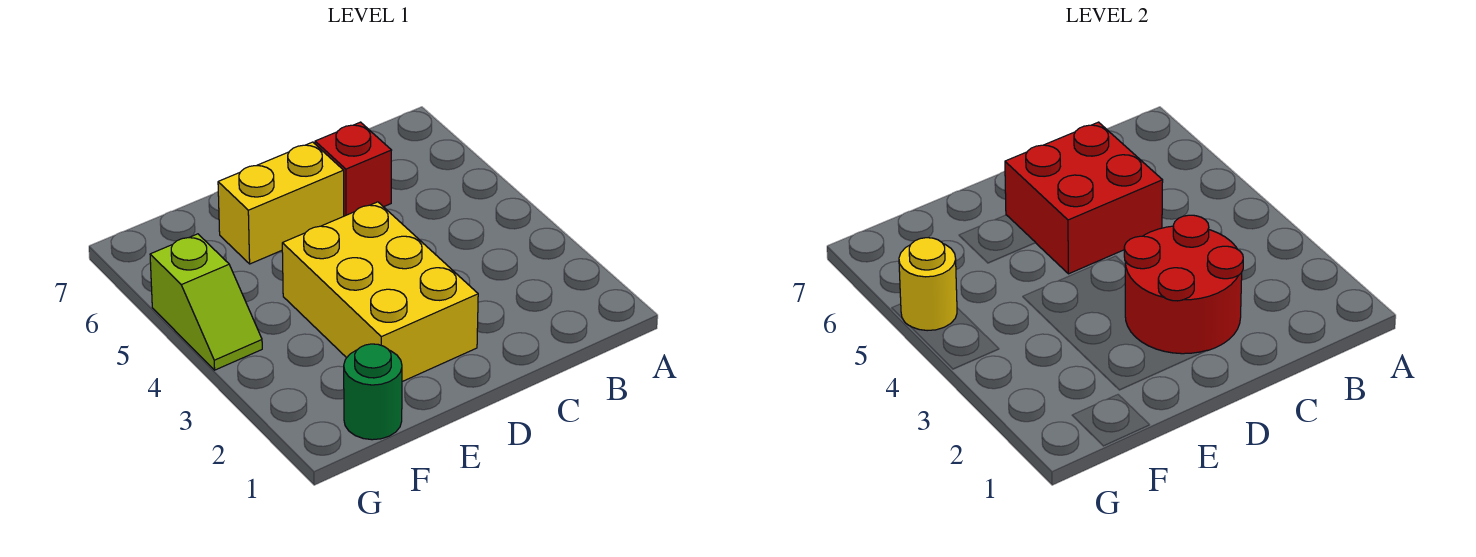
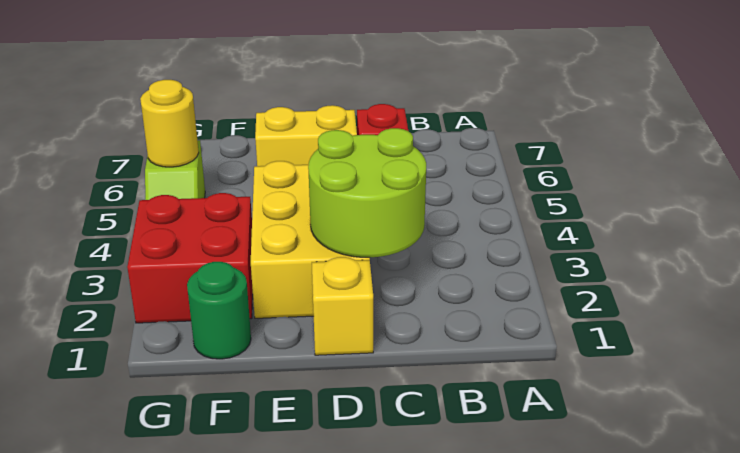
red 2x2 round brick [1124,215,1243,354] -> lime 2x2 round brick [308,128,426,257]
red 2x2 brick [1005,122,1163,274] -> red 2x2 brick moved to [127,193,253,323]
none -> yellow 1x1 brick [312,257,373,355]

